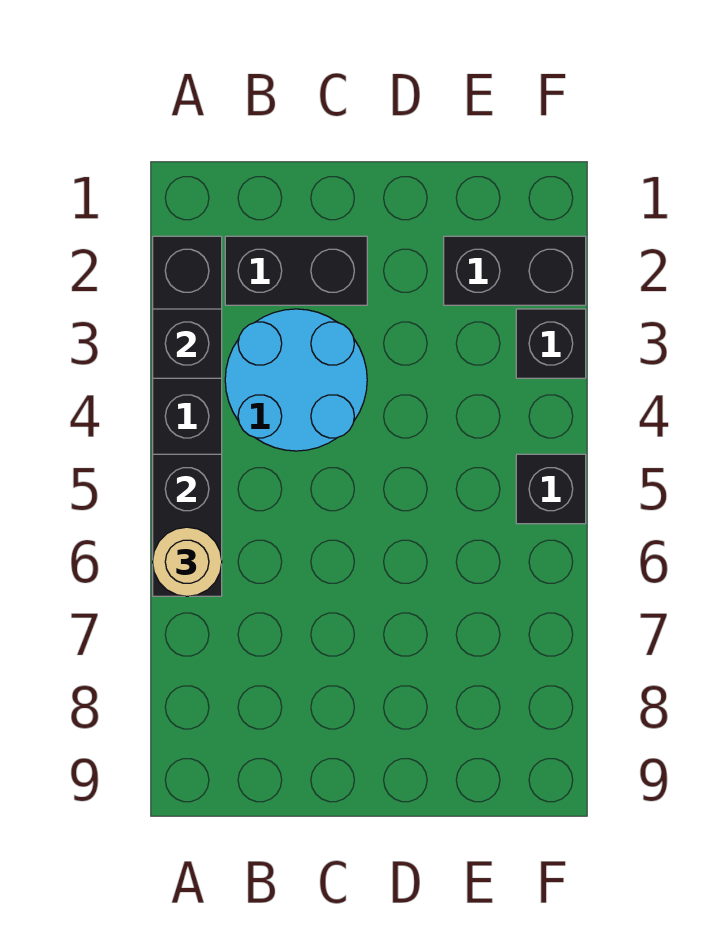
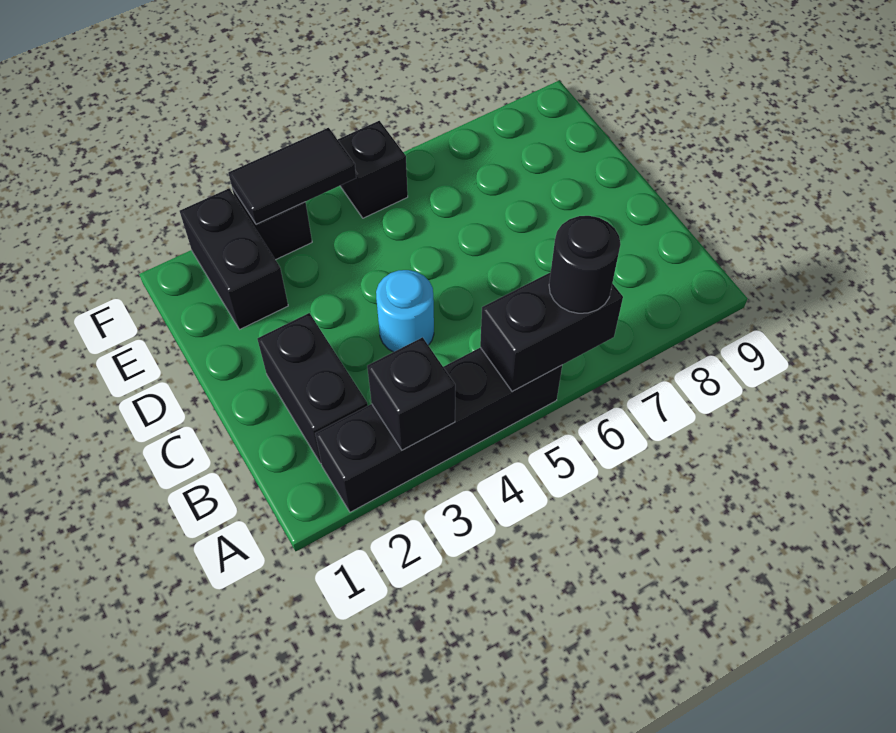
tan 1x1 round brick [153,527,222,596] -> black 1x1 round brick [549,216,621,313]
cyan 2x2 round brick [225,309,367,451] -> cyan 1x1 round brick [376,270,434,352]
none -> black 1x2 tile [228,128,356,224]

